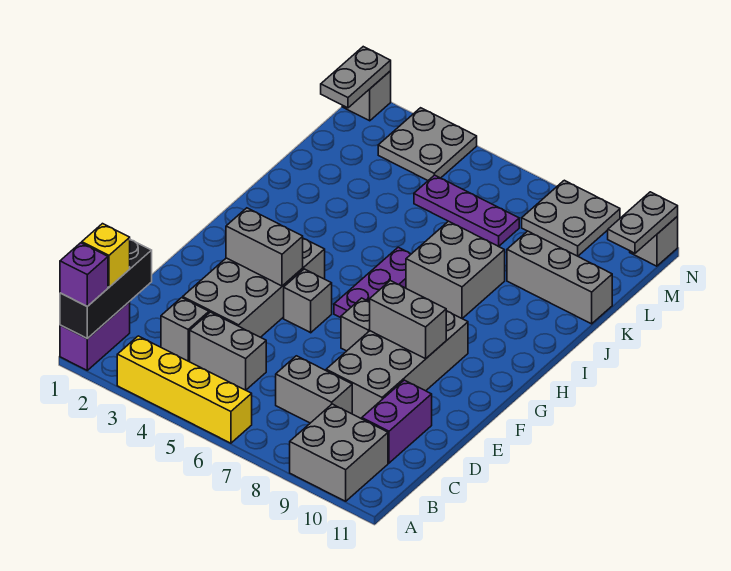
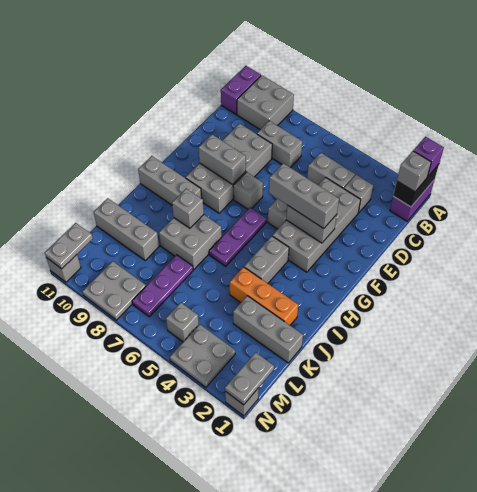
black 1x3 brick [60,240,152,339] -> black 1x2 brick [393,164,439,207]
yellow 1x4 brick [117,336,252,443] -> none
yellow 1x1 brick [82,224,130,287] -> grey 1x1 brick [397,151,431,192]
purple 1x2 brick [362,380,432,463] -> purple 1x2 brick moved to [221,66,261,114]
none -> grey 1x3 brick [269,163,339,229]
none -> grey 1x2 brick [244,236,289,283]
none -> grey 1x3 brick [138,156,202,205]
none -> grey 1x1 brick [172,189,204,228]
none -> orange 1x3 brick [230,267,298,325]
none -> grey 1x3 brick [233,296,303,363]
purple 1x3 plate [414,175,519,246] -> purple 1x3 plate turned to [132,255,193,317]
none -> grey 1x1 brick [166,302,199,342]

